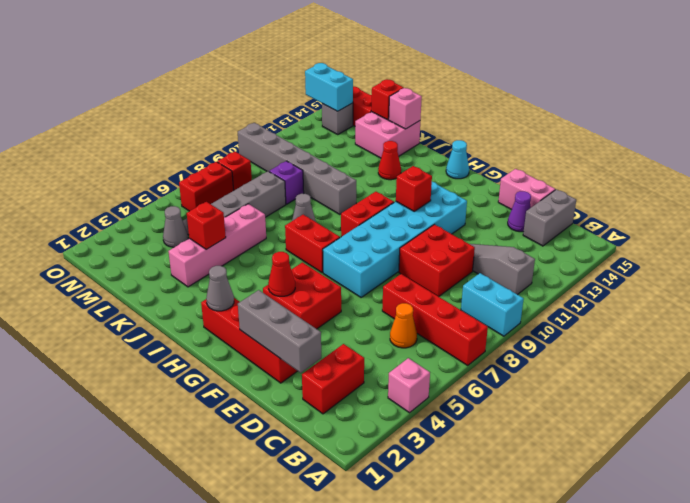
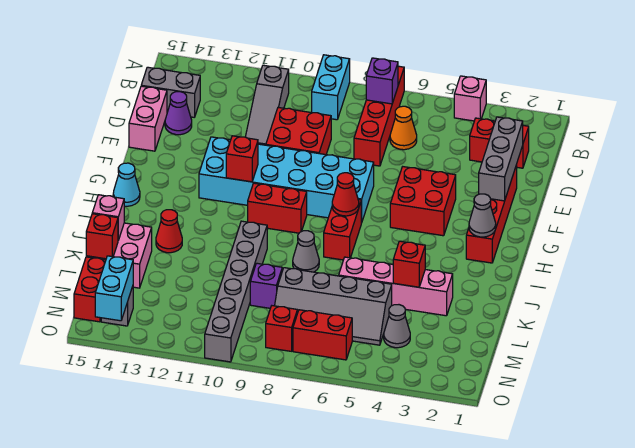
none -> purple 1x1 brick [366,58,398,104]
red 1x1 cone [268,252,295,296] -> red 1x1 cone moved to [332,173,359,216]

